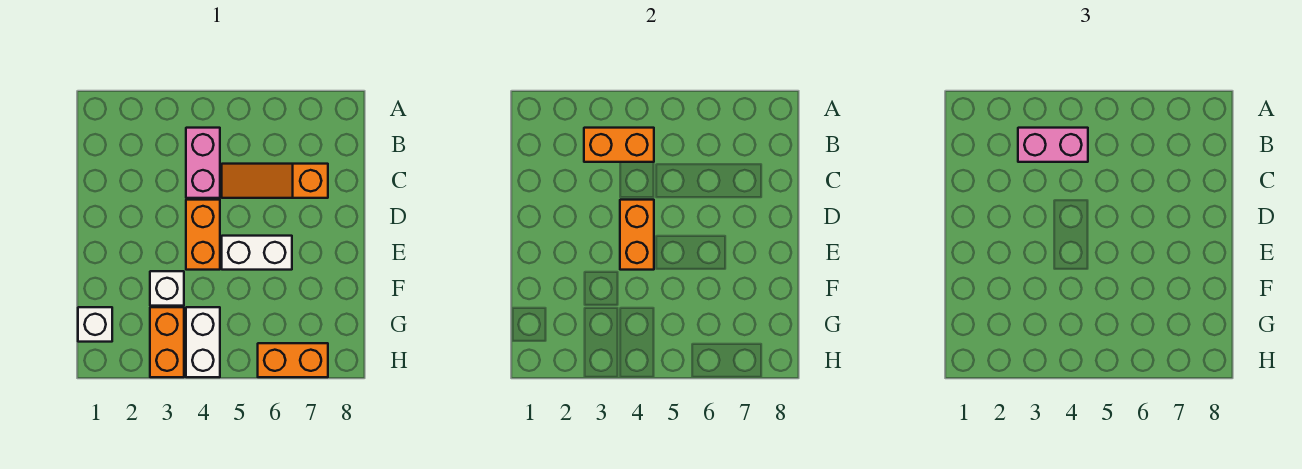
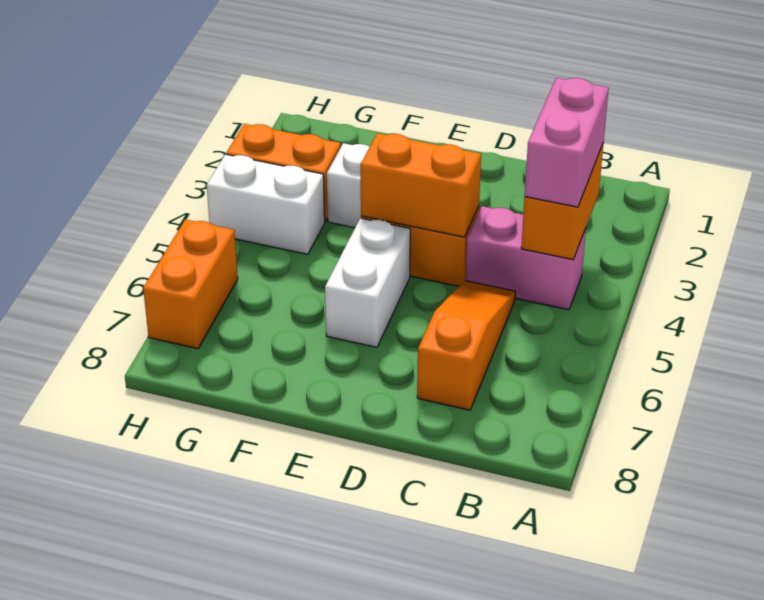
white 1x1 brick [78,307,112,342] -> none

